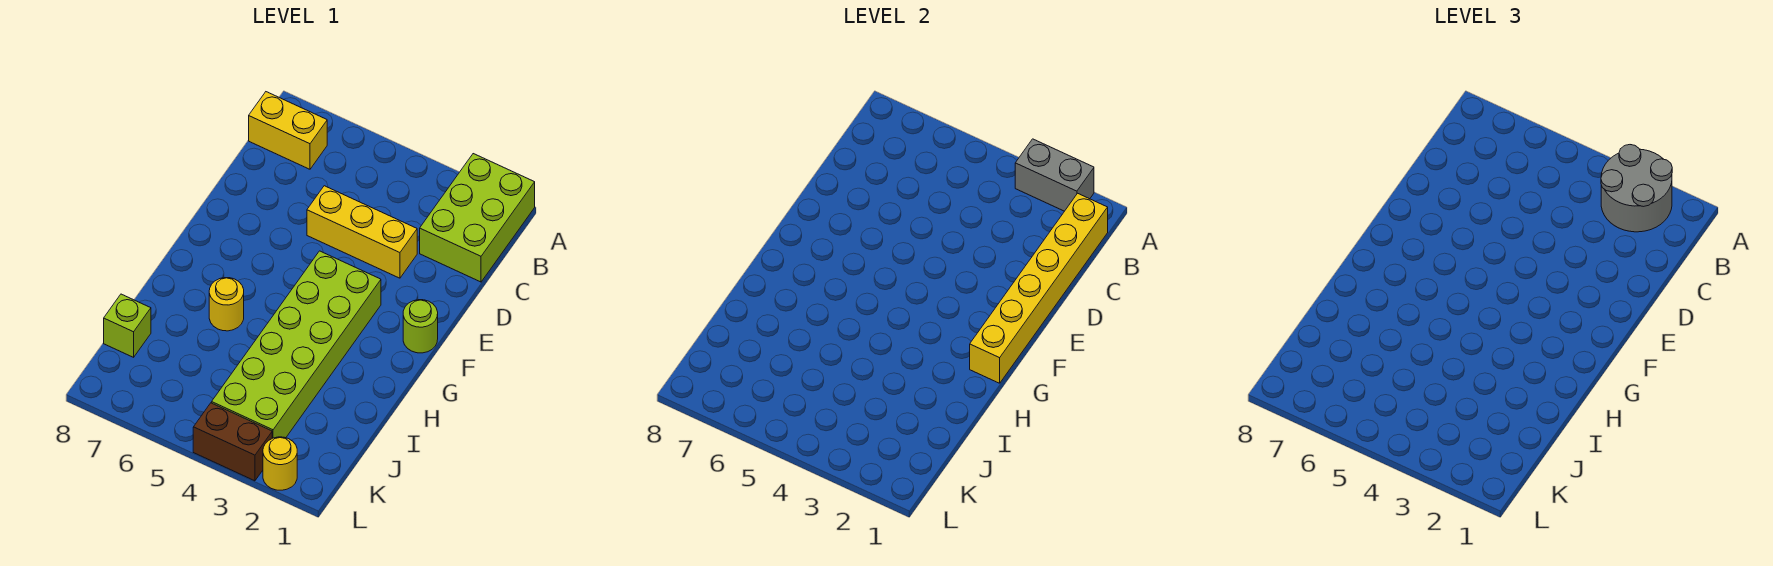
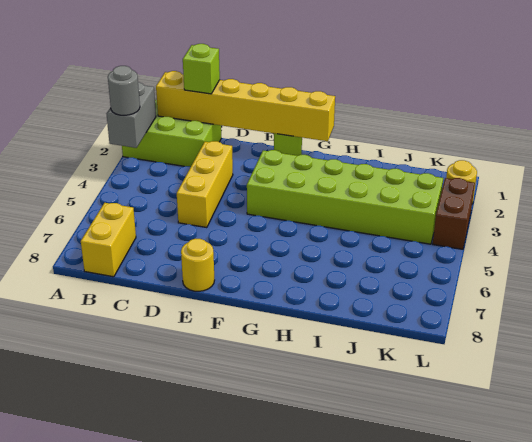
grey 2x2 round brick [1601,145,1672,232] -> grey 1x1 round brick [108,66,140,115]
yellow 1x1 round brick [209,278,244,331] -> yellow 1x1 round brick moved to [181,239,214,291]
lime 1x1 brick [104,294,151,357] -> lime 1x1 brick moved to [183,44,220,94]

